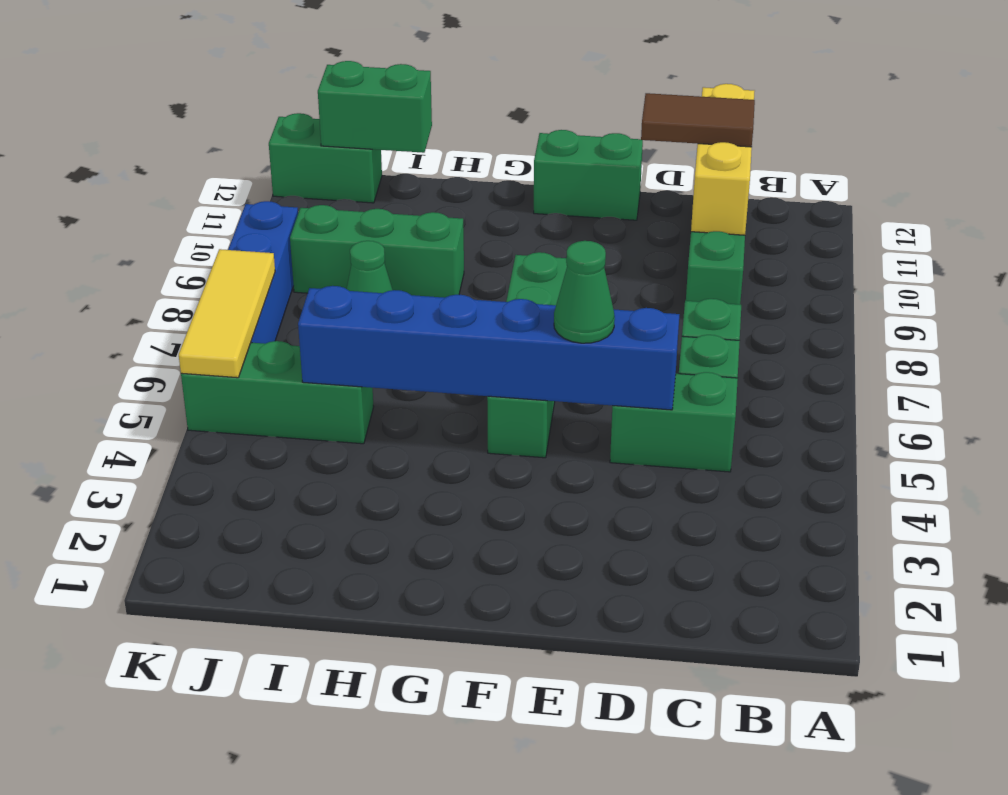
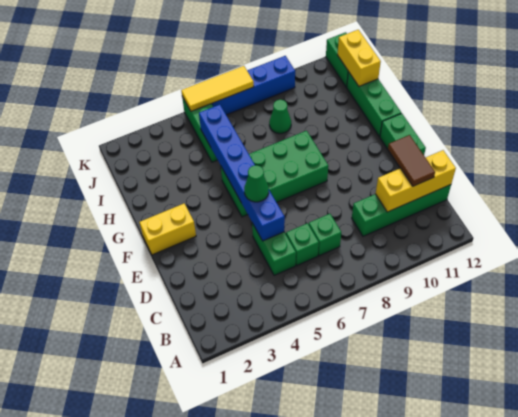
none -> yellow 1x2 brick [139,204,196,255]
green 1x4 brick [487,252,567,458] -> green 2x4 brick [221,131,328,217]
green 1x3 brick [290,205,464,298] -> green 1x3 brick moved to [347,72,401,137]
green 1x2 brick [318,61,432,153] -> yellow 1x2 brick [338,30,381,86]

